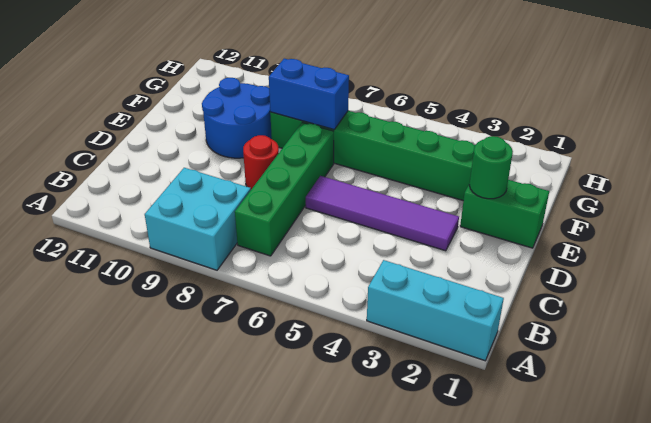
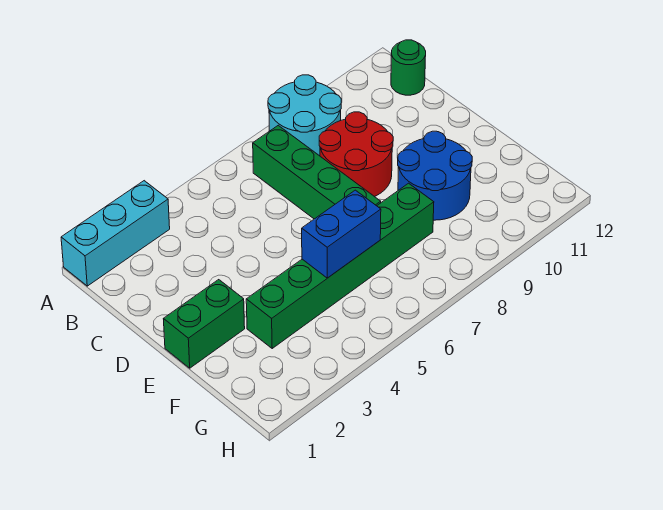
cyan 2x2 brick [145,168,251,270] -> cyan 2x2 round brick [268,75,341,156]
purple 1x4 tile [306,176,459,251] -> none
red 1x1 round brick [243,135,279,189] -> red 2x2 round brick [319,112,393,197]
green 1x1 round brick [470,136,513,199] -> green 1x1 round brick moved to [391,40,426,95]
blue 1x2 brick [269,59,349,130] -> blue 1x2 brick moved to [302,190,381,278]

